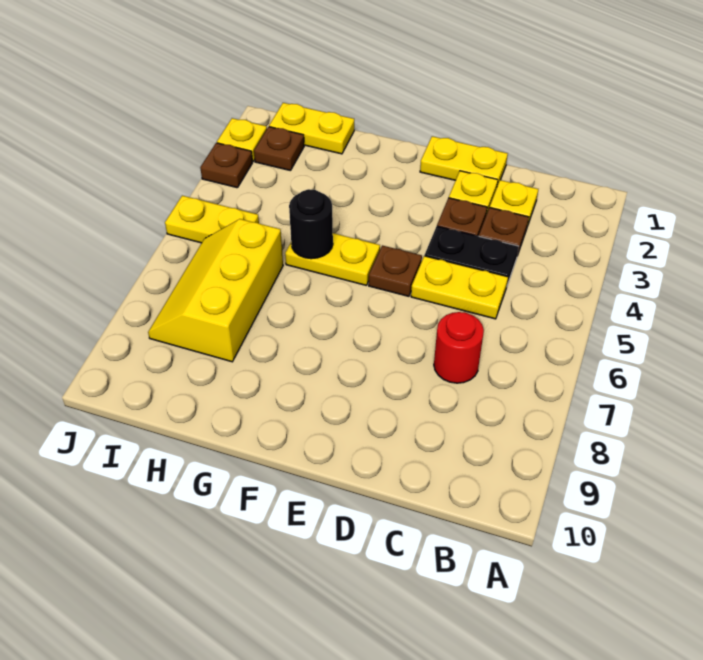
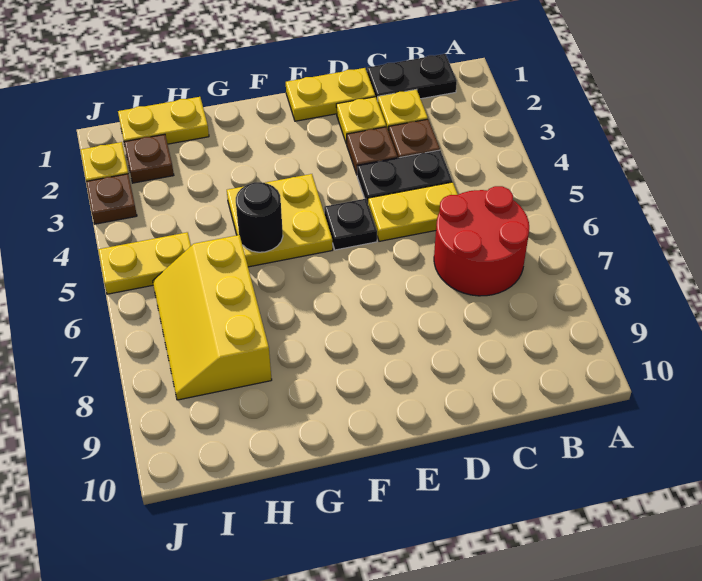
none -> black 1x2 plate [367,54,457,101]
red 1x1 round brick [434,312,484,383] -> red 2x2 round brick [434,186,529,296]
brown 1x1 plate [369,245,422,296] -> black 1x1 plate [324,199,377,250]
yellow 1x2 plate [285,233,380,285] -> yellow 2x2 plate [227,174,333,267]

